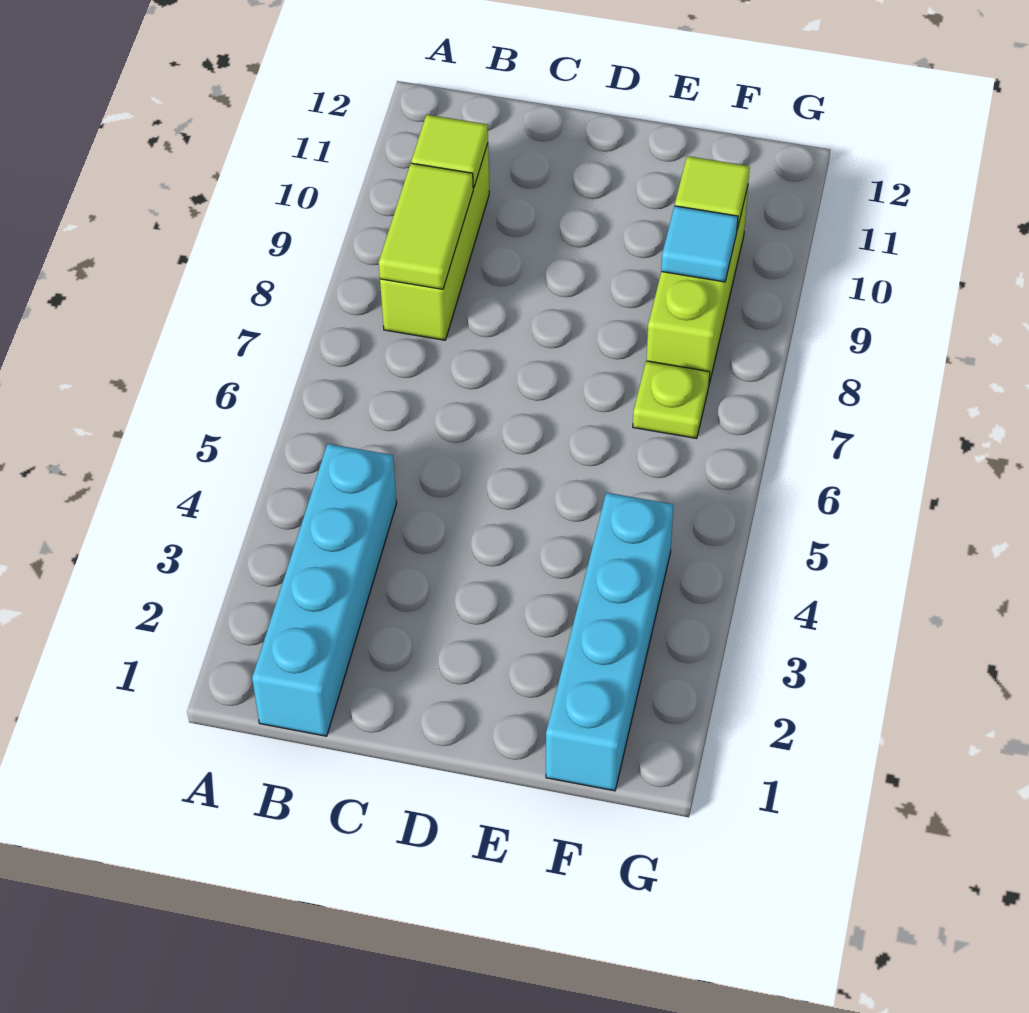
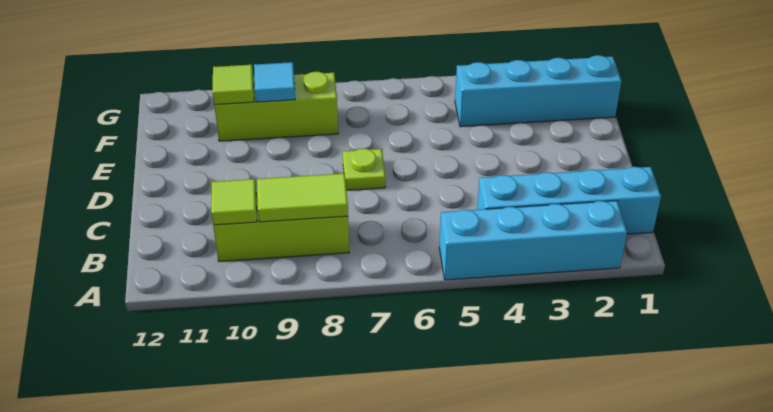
none -> cyan 1x4 brick [439,201,627,280]
lime 1x1 plate [633,361,710,439] -> lime 1x1 plate moved to [343,149,385,190]

